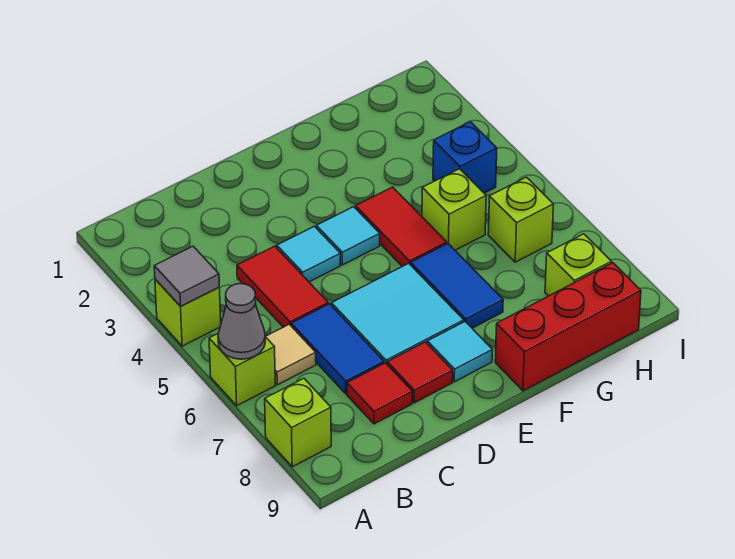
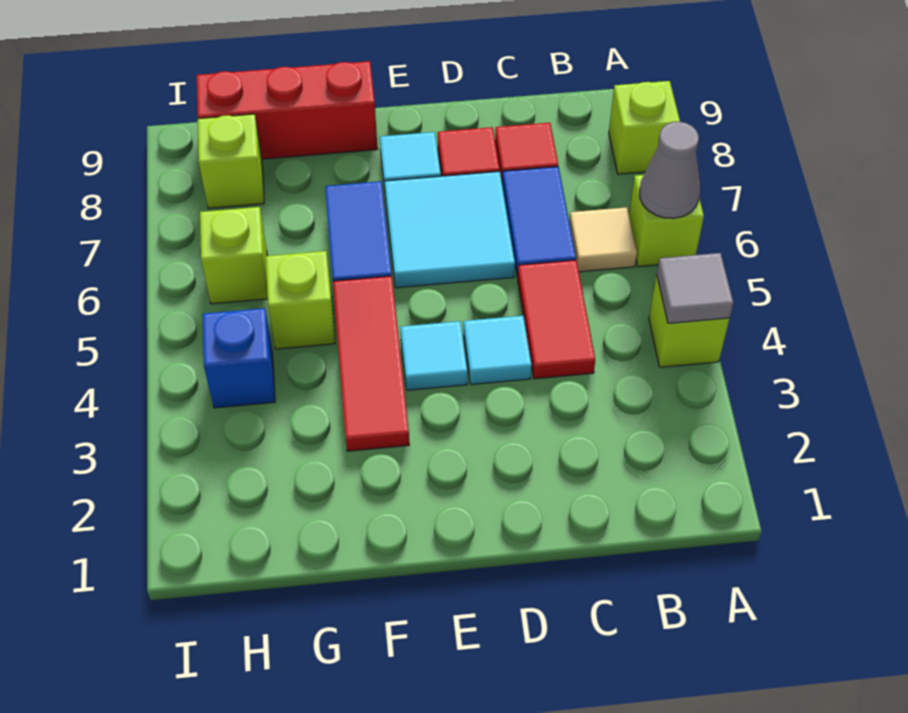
red 1x2 tile [356,187,447,267] -> red 1x3 tile [333,276,409,451]

